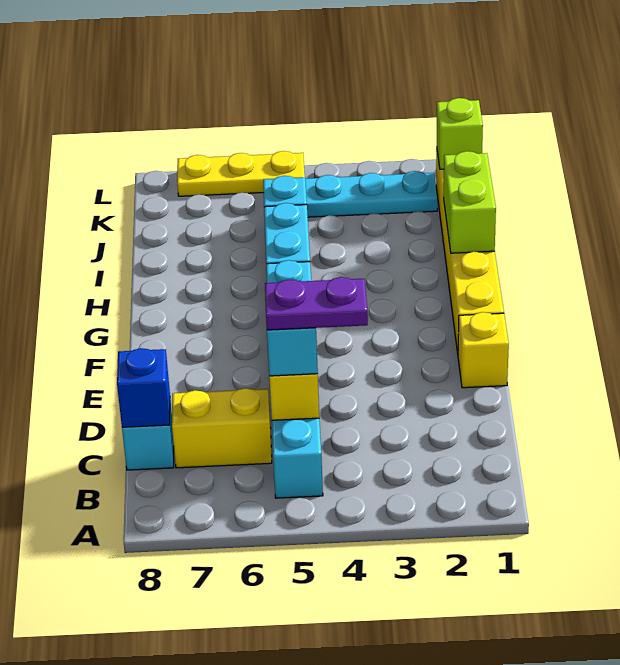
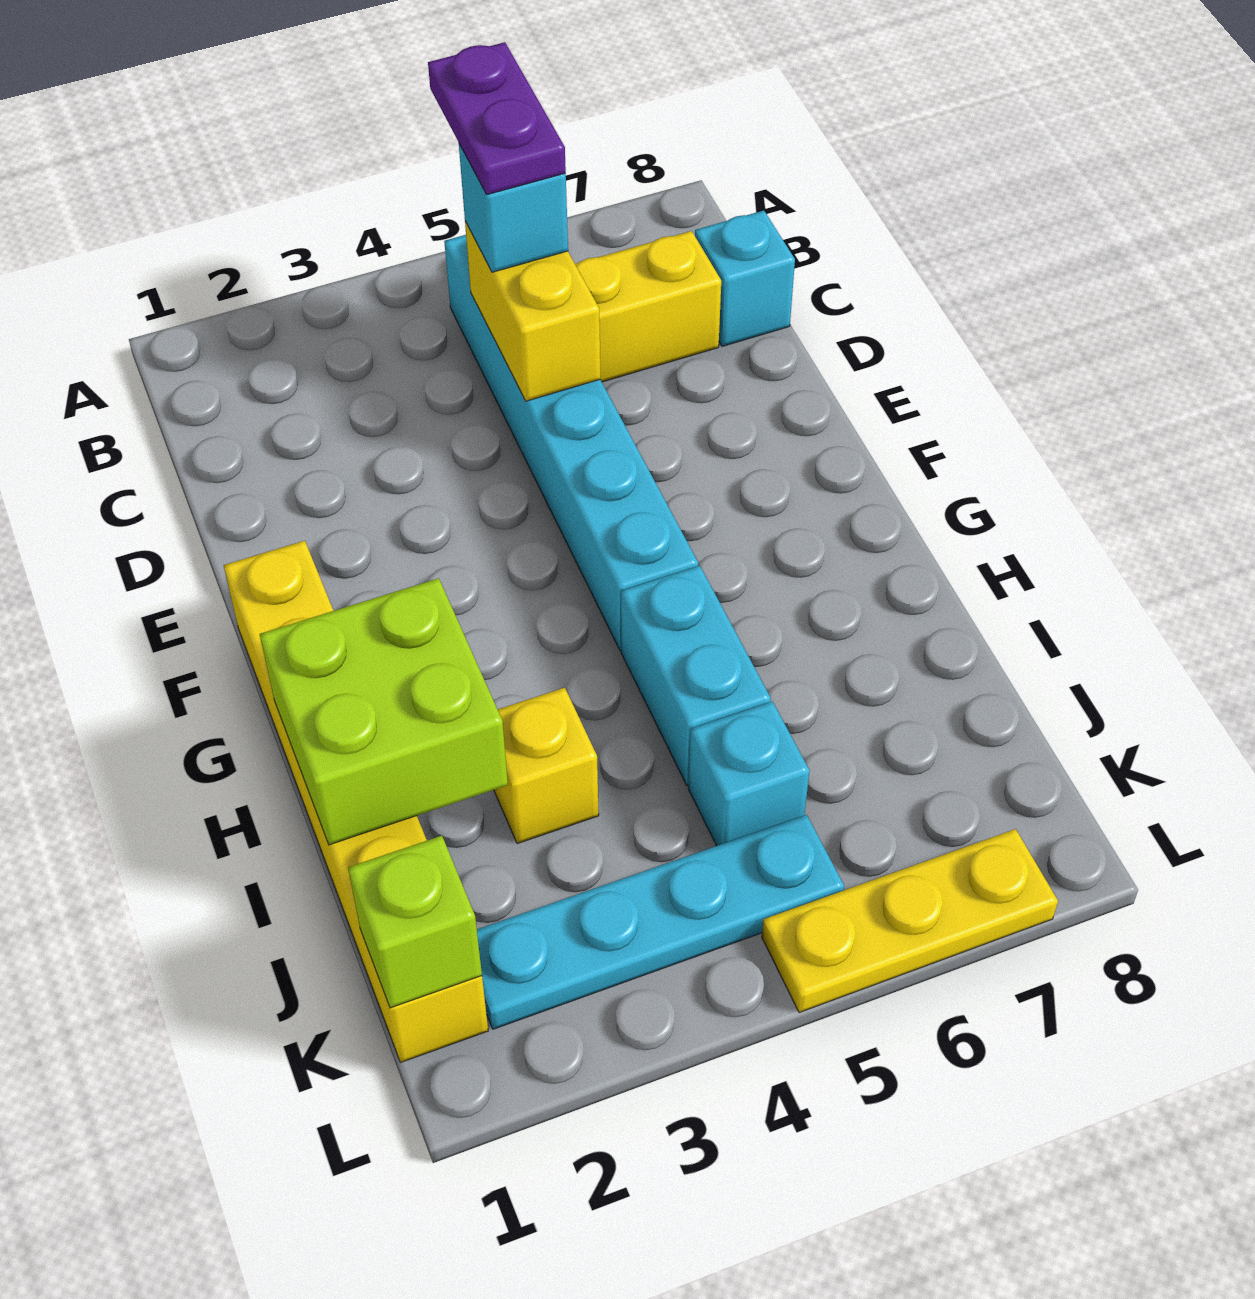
purple 1x2 plate [265,277,368,330] -> purple 1x2 plate turned to [428,42,566,195]
blue 1x1 brick [117,348,170,427] -> none
yellow 1x1 brick [458,312,509,388] -> yellow 1x1 brick moved to [494,688,599,844]
lime 1x2 brick [444,151,496,253] -> lime 2x2 brick [260,578,508,845]

